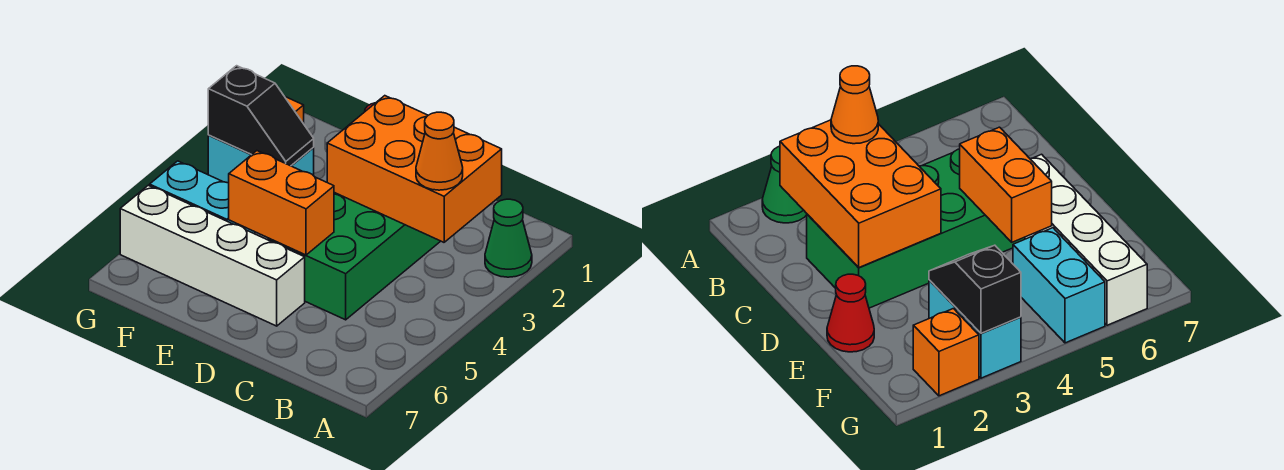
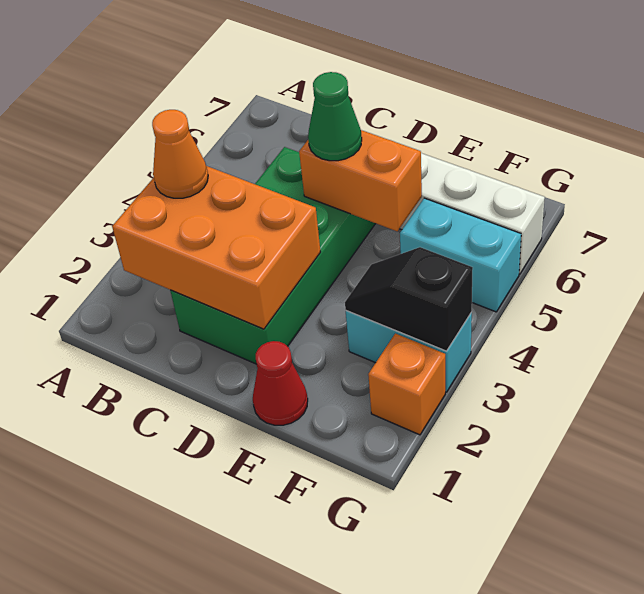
green 1x1 cone [485,199,532,277] -> green 1x1 cone moved to [308,72,362,161]

